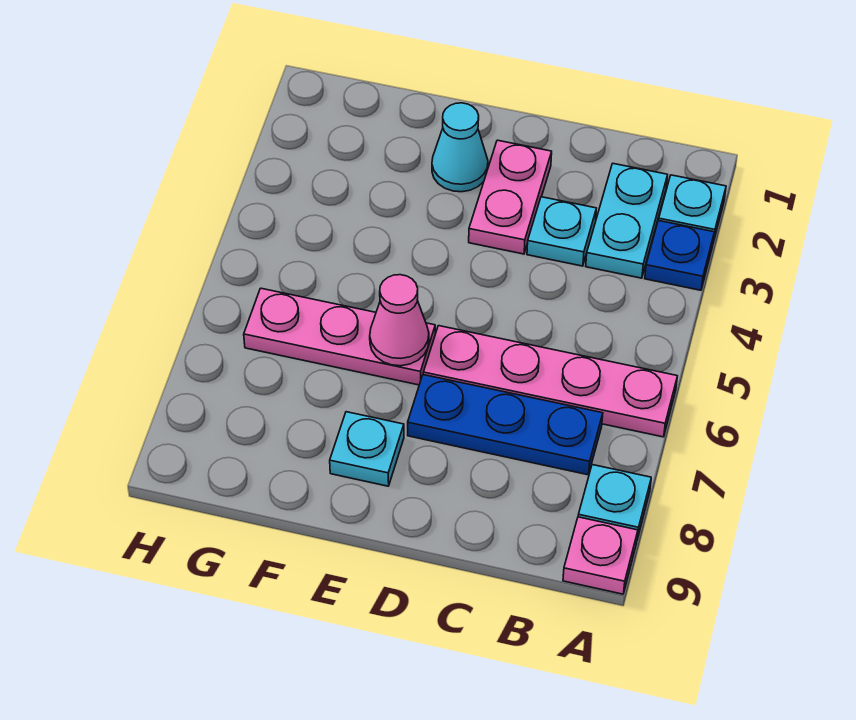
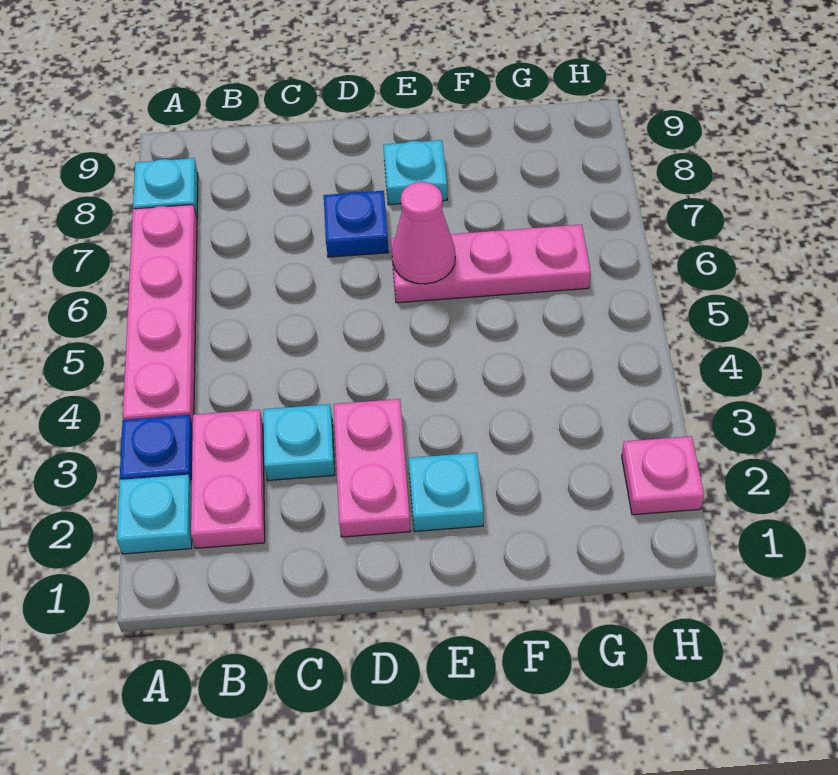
pink 1x4 plate [423,326,677,437] -> pink 1x4 plate turned to [123,205,197,425]
pink 1x1 plate [563,517,638,594] -> pink 1x1 plate moved to [622,436,704,515]
cyan 1x2 plate [586,164,668,278] -> pink 1x2 plate [191,410,265,548]
blue 1x3 plate [408,375,603,475] -> blue 1x1 plate [324,191,389,257]
cyan 1x1 cone [432,103,488,192] -> cyan 1x1 plate [408,453,483,531]

